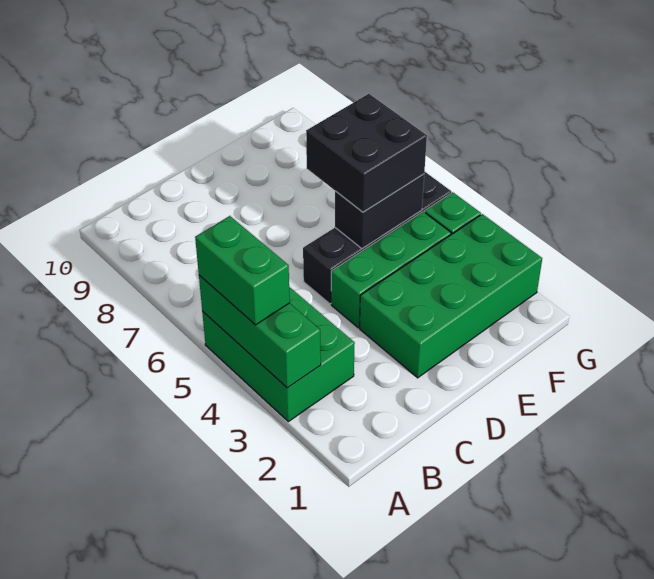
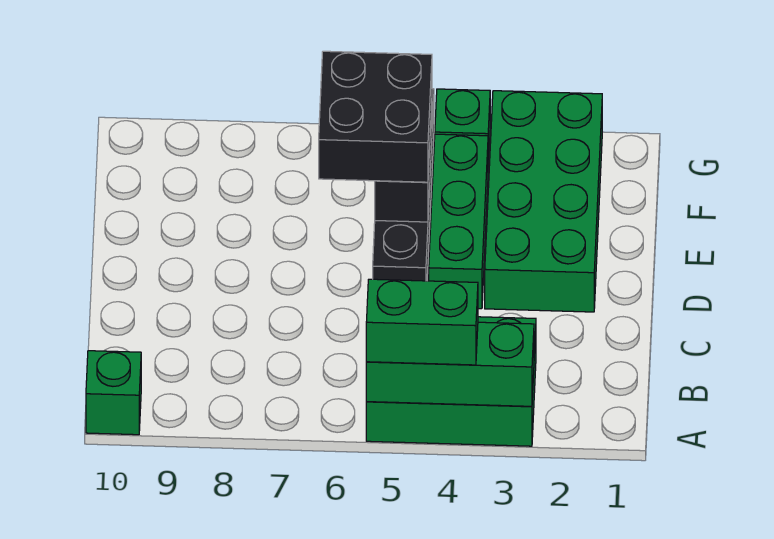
none -> green 1x1 brick [86,351,141,435]

